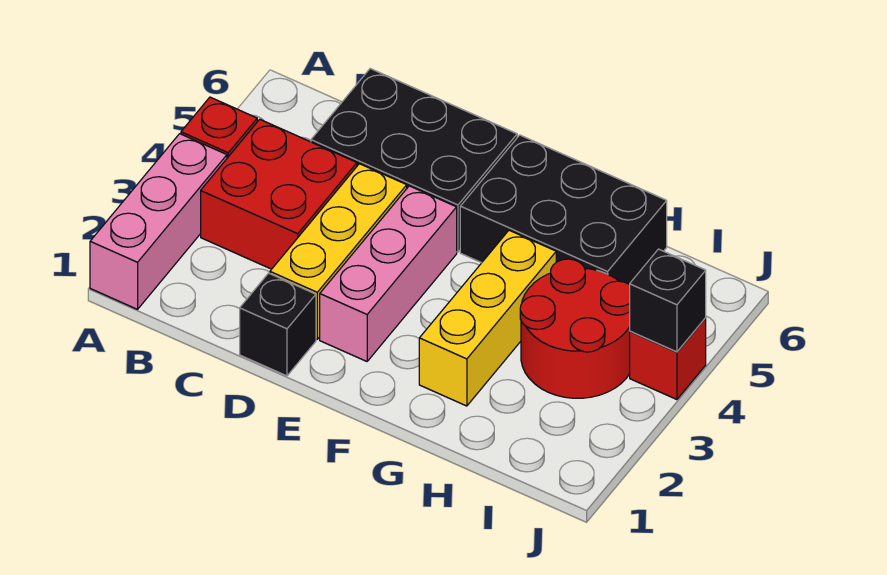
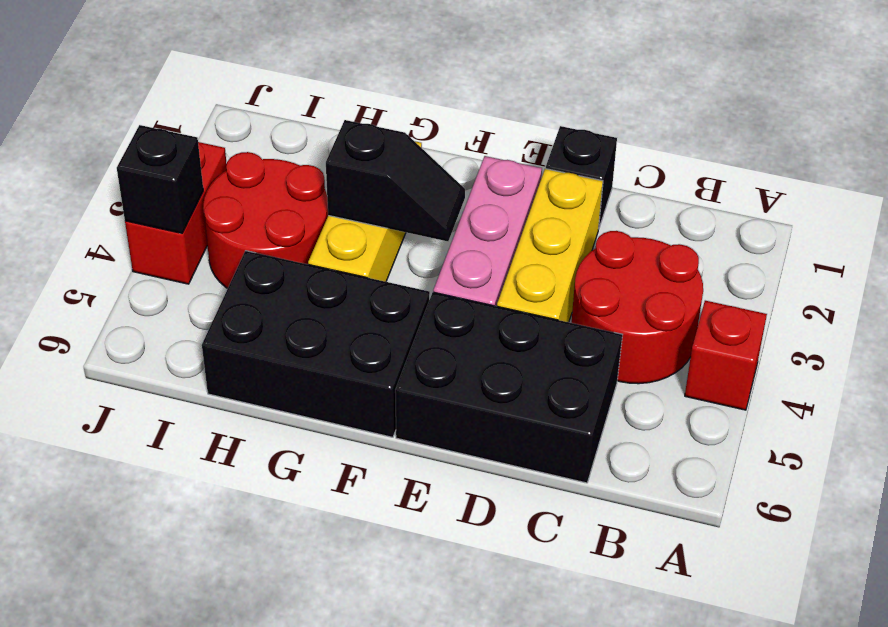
pink 1x3 brick [90,134,227,309] -> none
red 2x2 brick [201,119,357,269] -> red 2x2 round brick [571,231,703,384]
none -> black 1x2 slope [326,120,465,241]
red 1x1 brick [630,318,706,400] -> red 1x2 brick [125,142,227,284]

